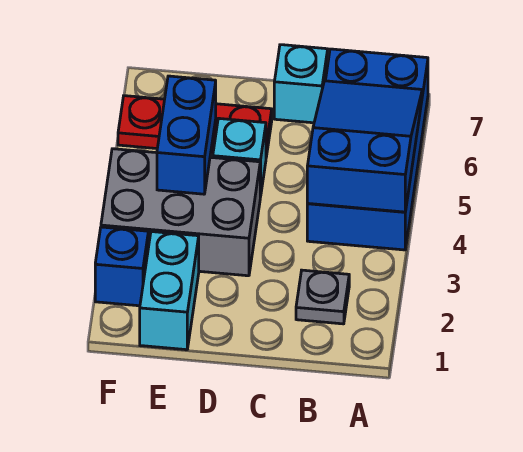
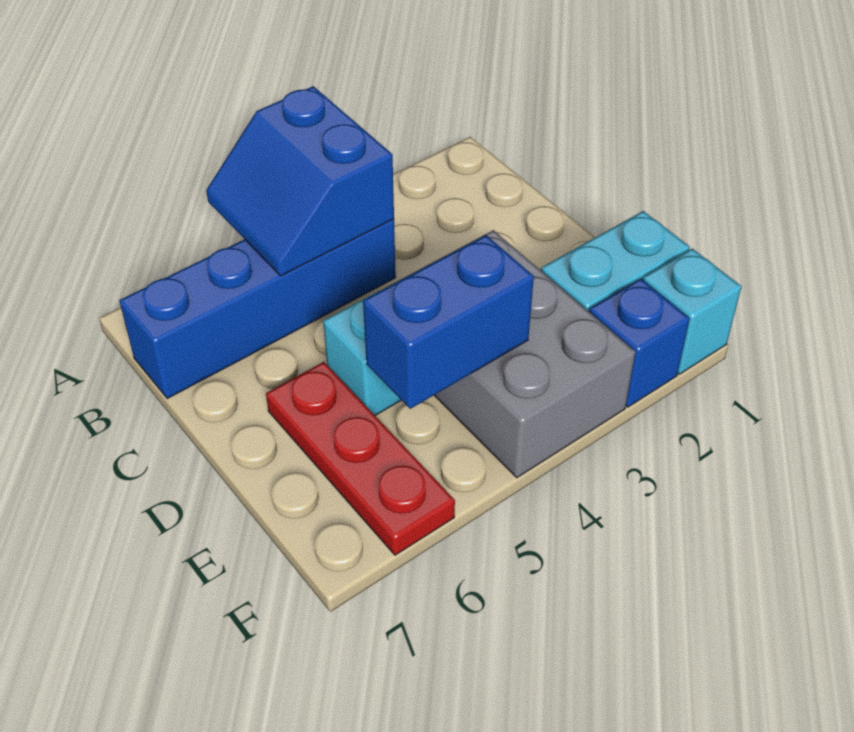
blue 2x4 brick [307,49,428,250] -> blue 1x4 brick [119,219,396,399]
blue 2x3 slope [307,81,422,212] -> blue 2x2 slope [206,86,394,276]
grey 1x1 plate [296,270,349,324] -> none
cyan 1x1 brick [274,45,328,123] -> cyan 1x1 brick moved to [643,249,742,374]

